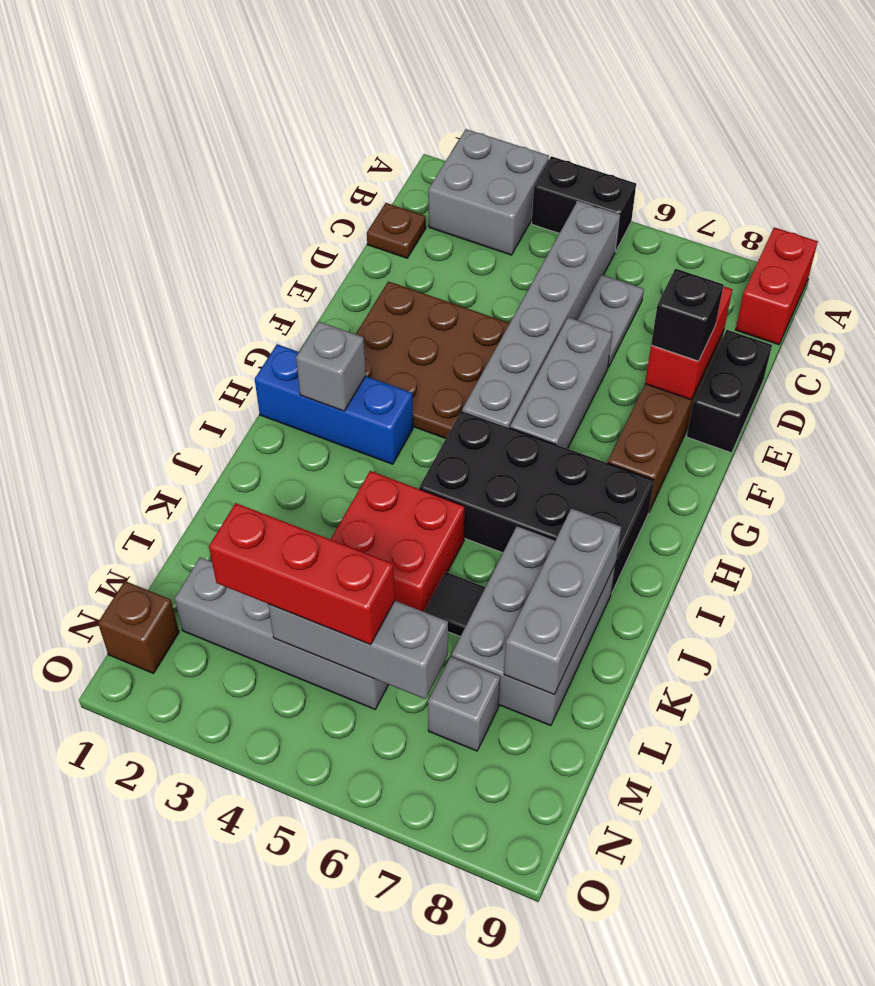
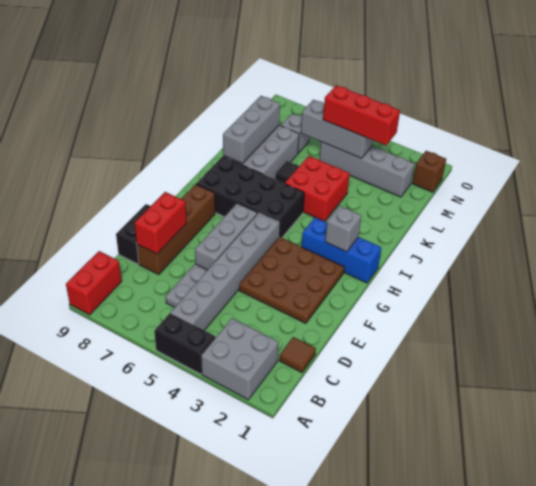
brown 1x1 plate [367,203,426,258] -> brown 1x1 tile [279,337,316,373]
black 1x1 brick [651,269,723,361] -> none

